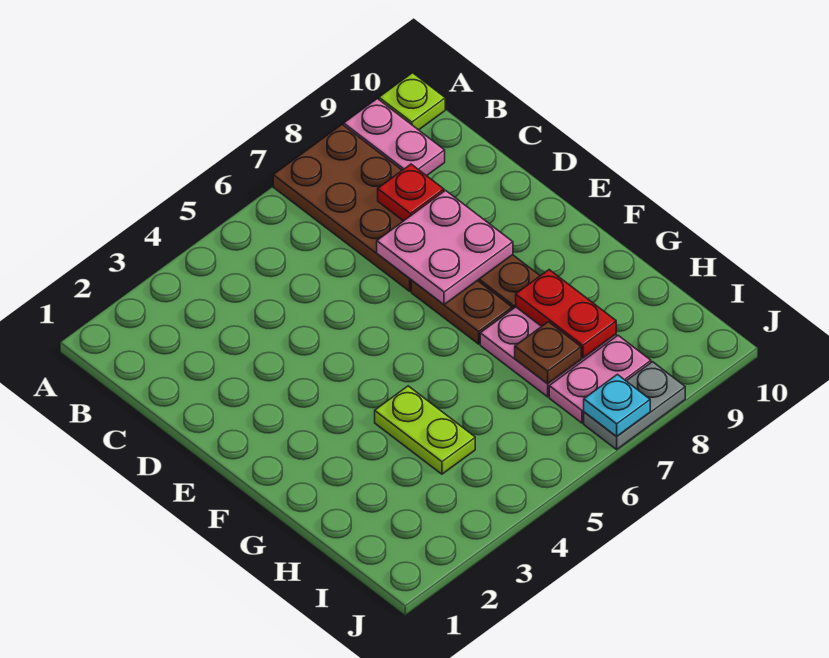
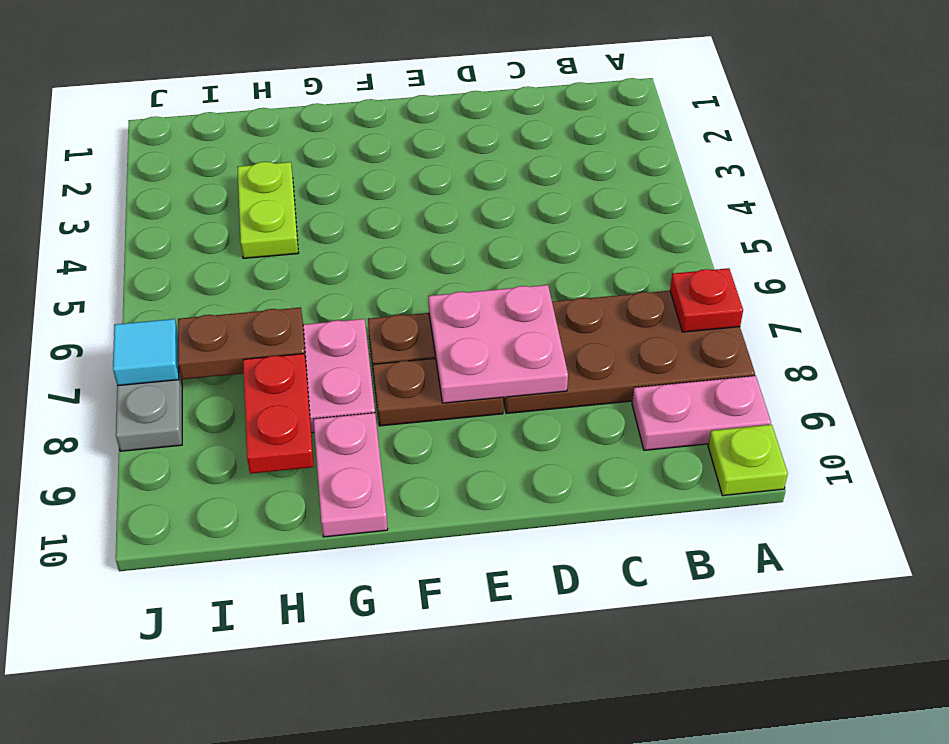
red 1x1 plate [378,164,444,221] -> red 1x1 plate moved to [670,268,743,332]
lime 1x2 plate [375,386,475,474] -> lime 1x2 plate turned to [237,162,298,259]
red 1x2 plate [516,270,616,358] -> red 1x2 plate turned to [243,354,314,474]
brown 1x1 plate [515,322,581,384] -> brown 1x2 plate [178,307,306,379]
pink 1x2 plate [549,336,651,423] -> pink 1x2 plate moved to [313,413,388,537]
cyan 1x1 plate [584,374,650,437] -> cyan 1x1 tile [113,319,179,386]

